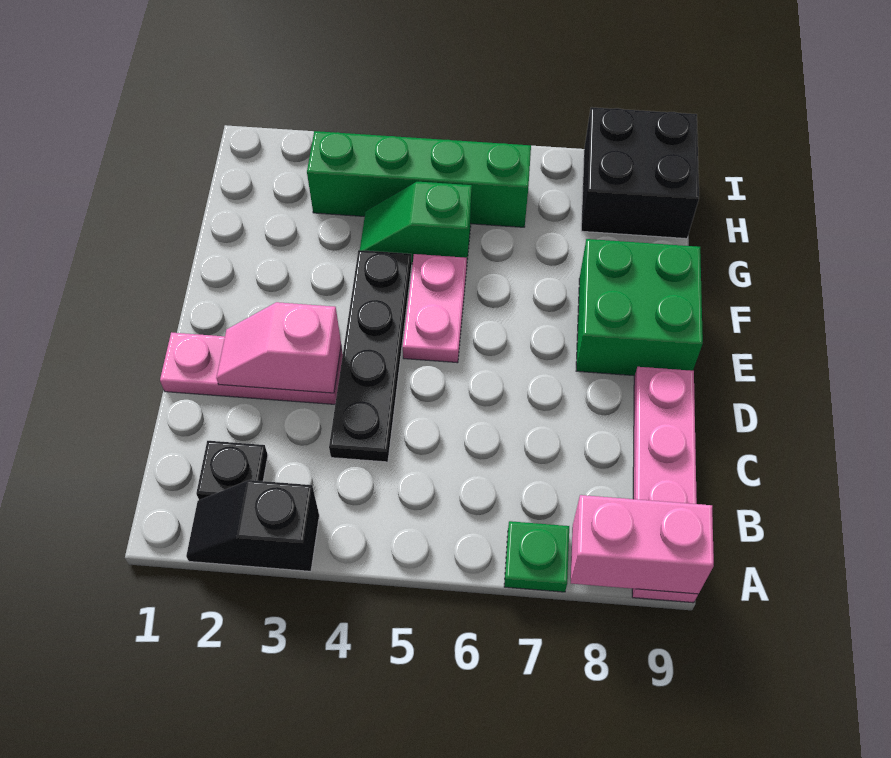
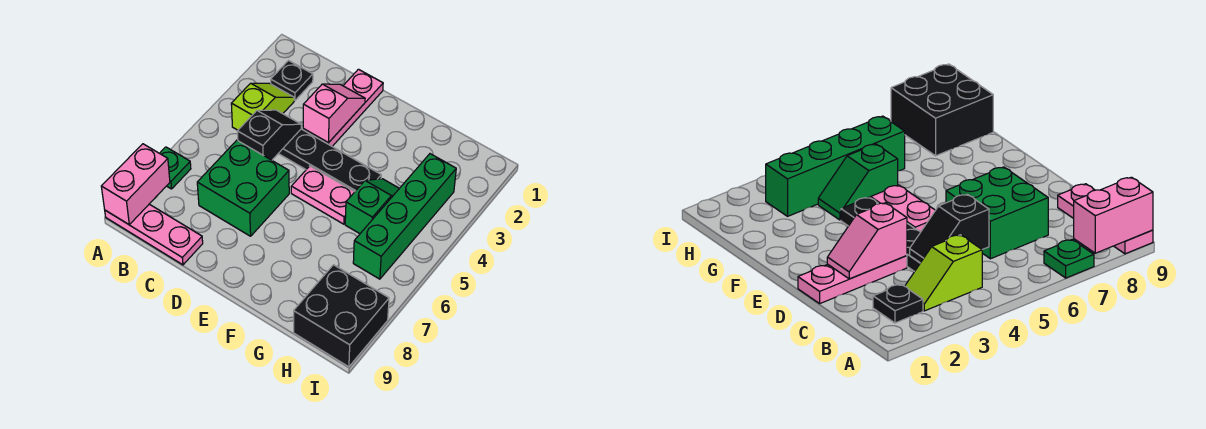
black 1x2 slope [186,480,319,571] -> black 1x2 slope moved to [237,110,301,160]
pink 1x4 plate [632,367,698,603] -> pink 1x3 plate [105,204,203,265]
none -> lime 1x2 slope [231,83,294,130]
green 2x2 brick [576,239,703,376] -> green 2x2 brick moved to [197,140,289,236]

